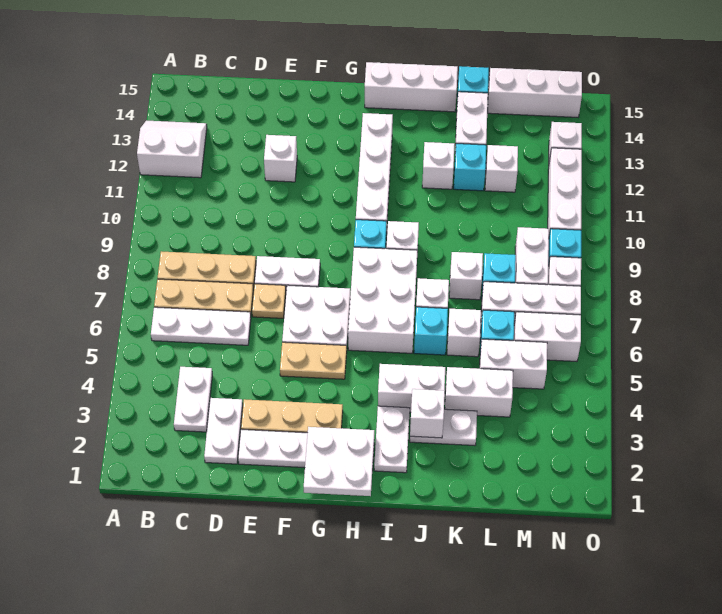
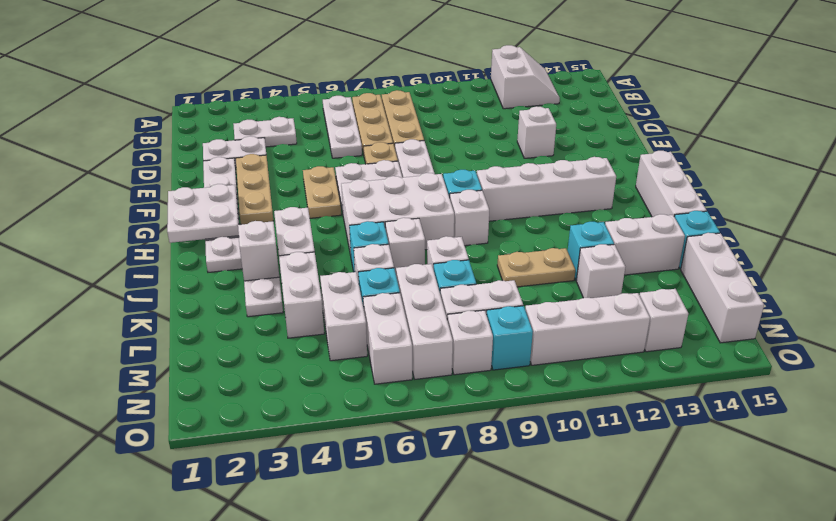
white 1x1 brick [422,142,455,189] -> none
none -> tan 1x2 plate [497,248,575,287]

